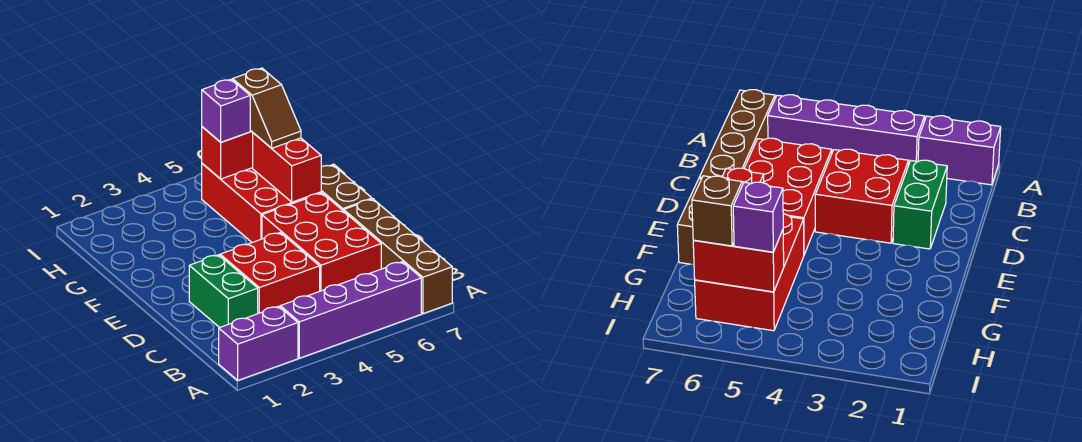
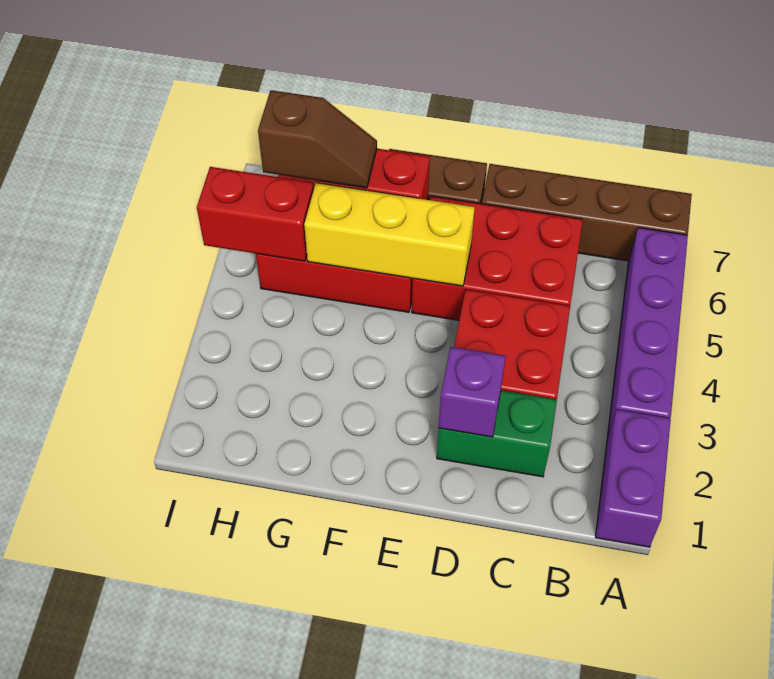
none -> yellow 1x3 brick [304,183,475,286]
red 1x2 brick [202,127,253,179] -> red 1x2 brick turned to [197,167,314,261]
purple 1x1 brick [202,79,250,142] -> purple 1x1 brick moved to [439,347,506,437]

